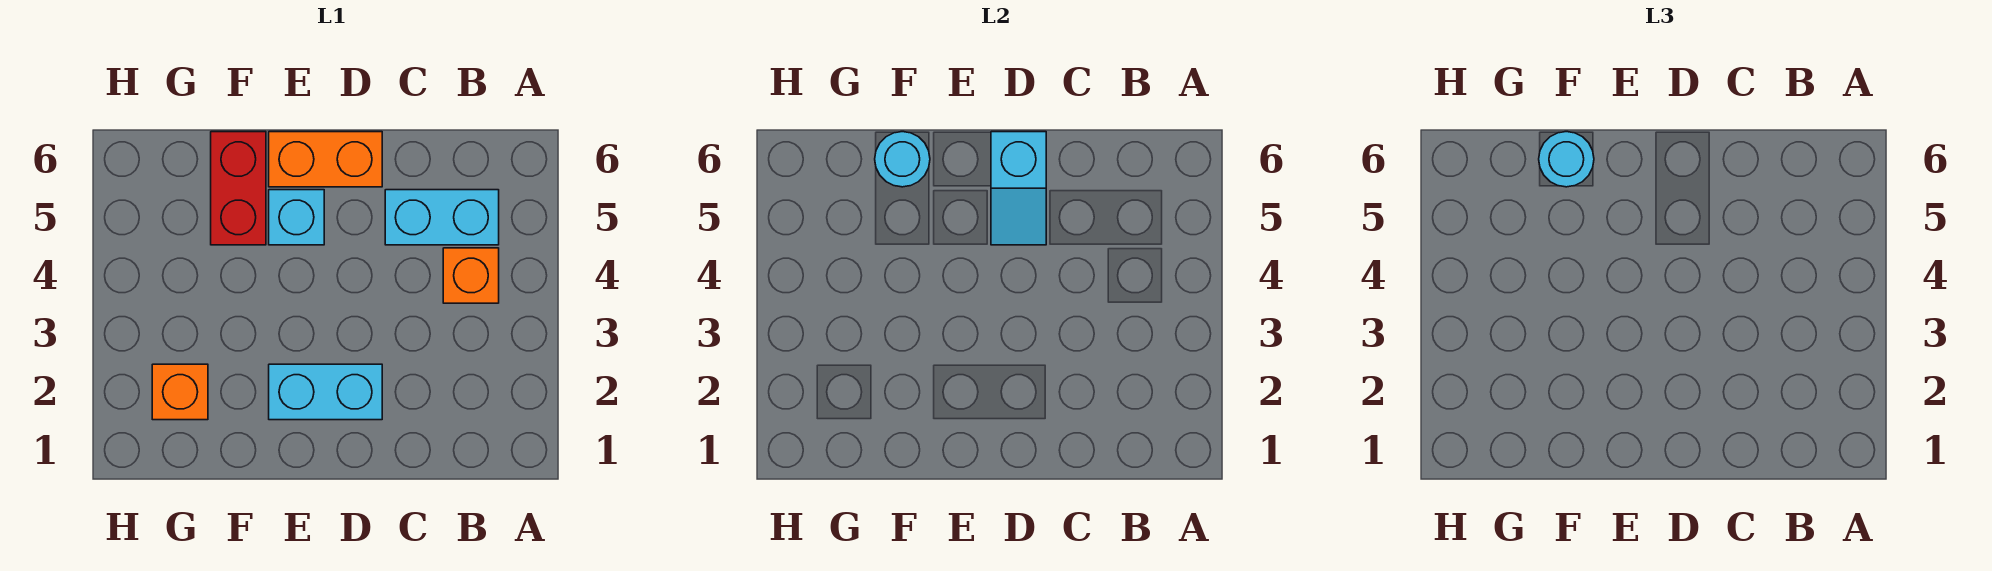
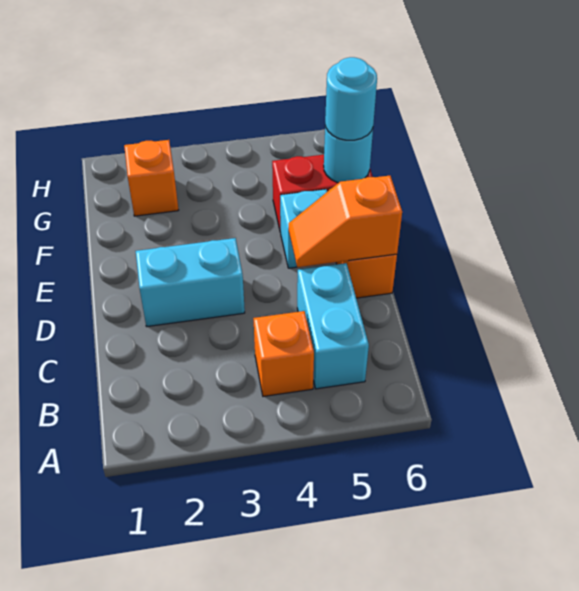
cyan 1x2 brick [269,364,382,420] -> cyan 1x2 brick turned to [136,238,245,327]
cyan 1x2 slope [991,132,1046,245] -> orange 1x2 slope [288,176,402,267]

